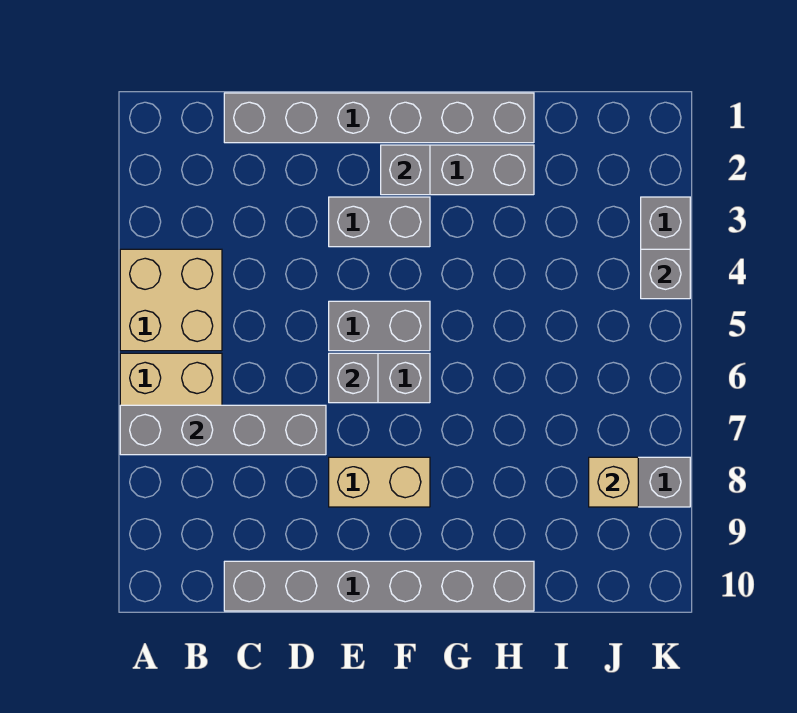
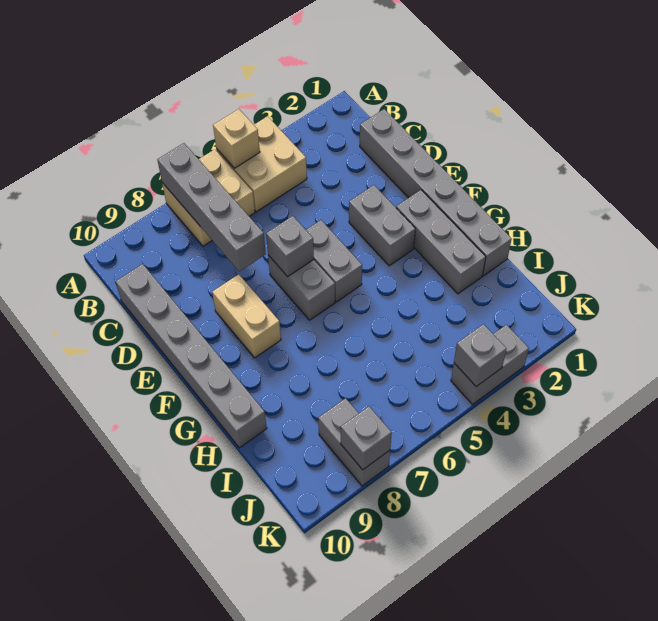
grey 1x1 brick [381,145,430,195] -> grey 1x1 brick moved to [341,407,392,470]
tan 1x1 brick [589,457,638,507] -> tan 1x1 brick moved to [213,109,260,168]

